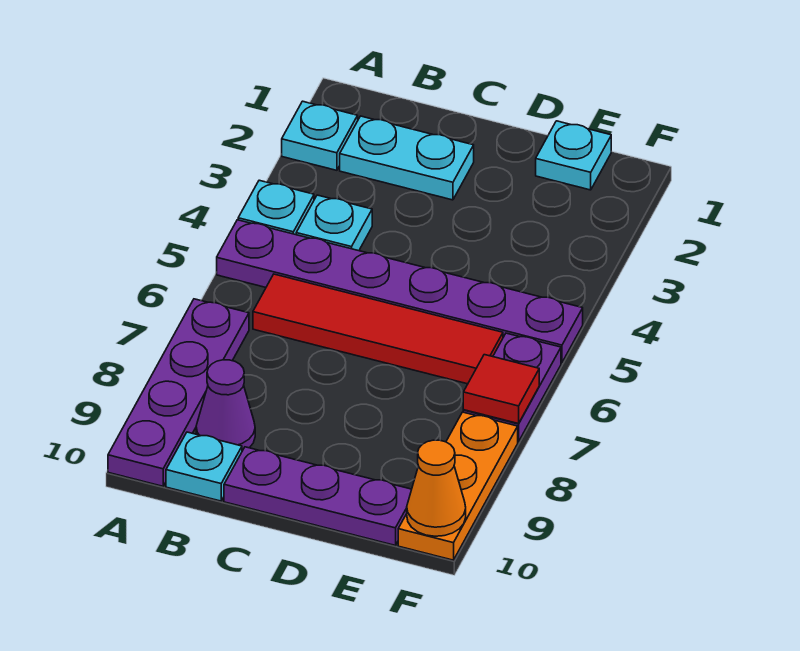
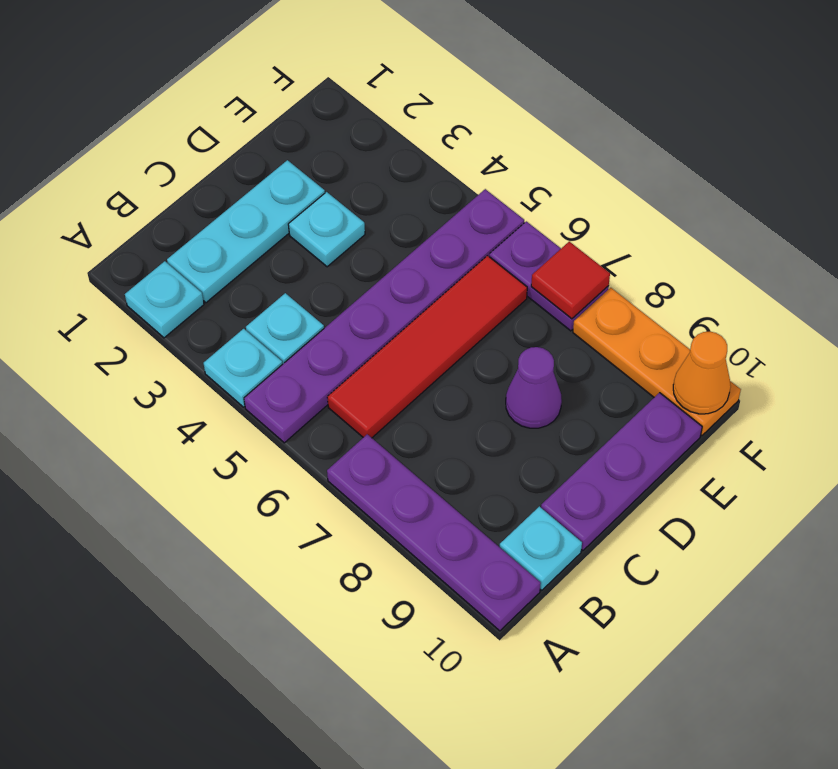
cyan 1x2 plate [340,116,474,200] -> cyan 1x3 plate [167,160,325,303]
purple 1x1 cone [196,360,255,451] -> purple 1x1 cone moved to [506,347,562,428]
cyan 1x1 plate [536,121,611,190] -> cyan 1x1 plate moved to [288,192,365,267]

